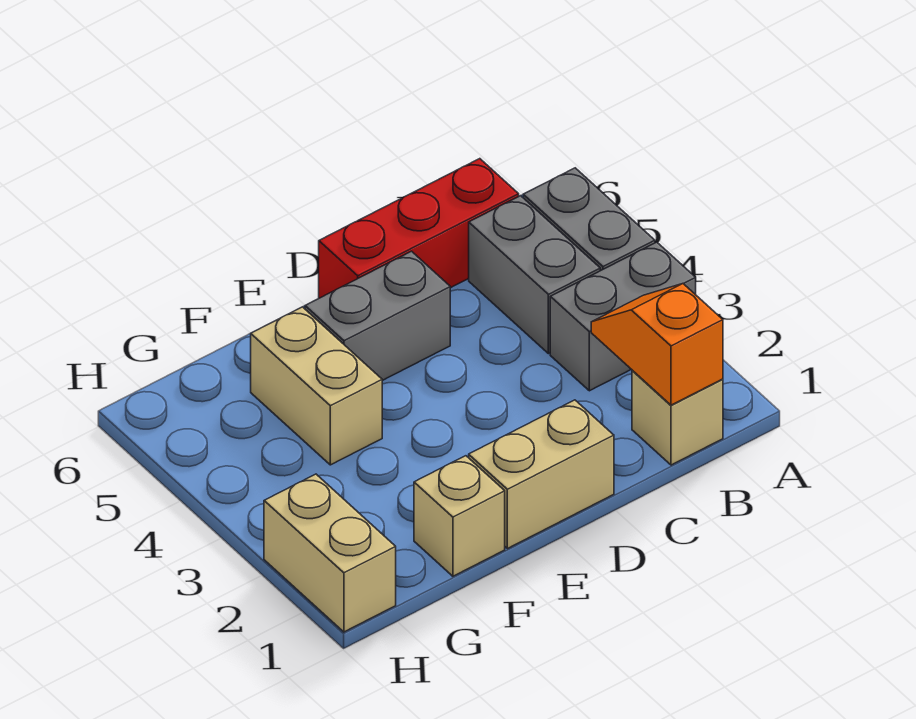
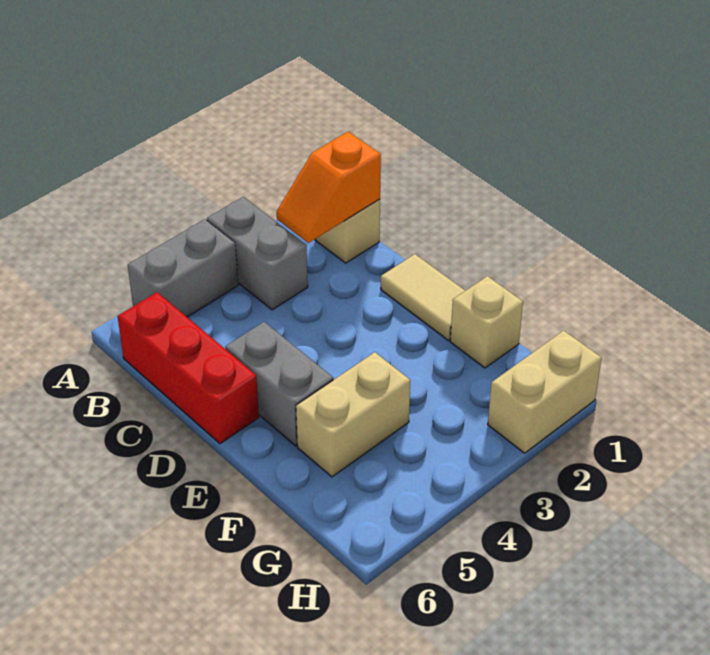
grey 1x2 brick [469,196,600,354] -> none
tan 1x2 brick [468,400,614,549] -> tan 1x2 tile [381,254,465,341]

